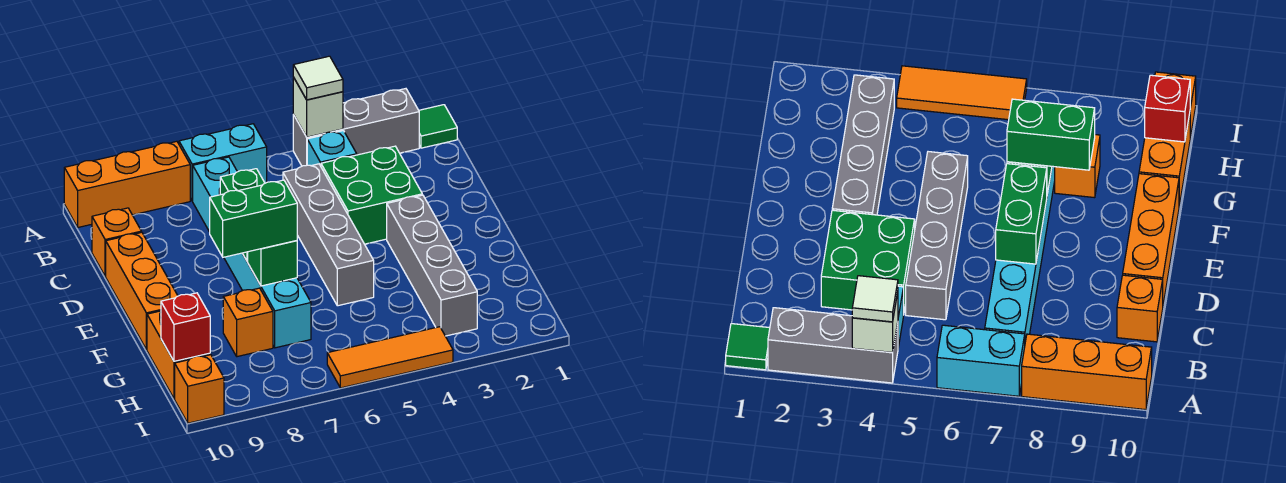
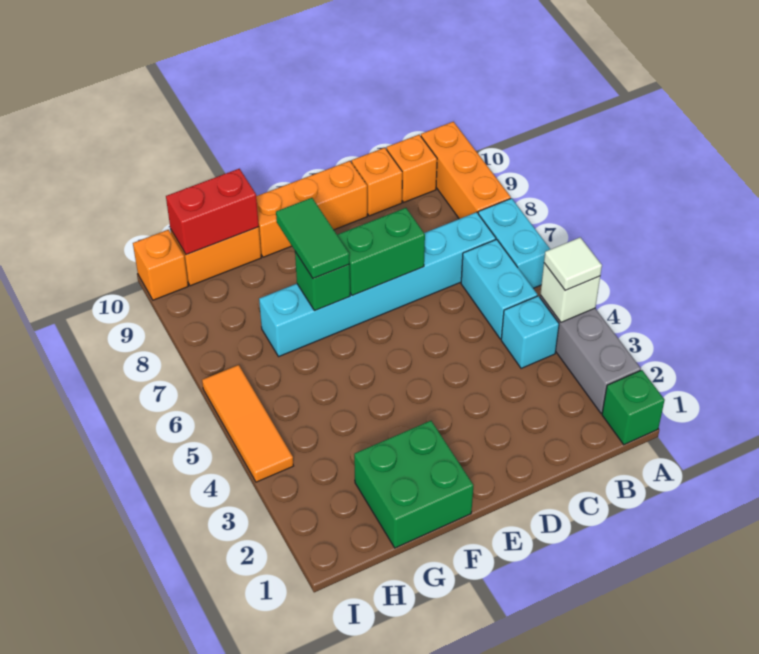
green 1x1 tile [419,105,457,148] -> green 1x1 brick [602,370,665,445]
none -> cyan 1x2 brick [461,239,537,339]
green 2x2 brick [321,146,422,244] -> green 2x2 brick moved to [354,421,474,548]
grey 1x4 brick [283,164,374,306] -> none
grey 1x4 brick [387,195,477,336] -> none
green 1x2 brick [210,180,297,257] -> green 1x2 tile [276,198,350,279]
orange 1x1 brick [223,288,273,357] -> orange 1x1 brick moved to [387,135,437,202]
red 1x1 brick [161,293,210,361] -> red 1x2 brick [166,169,259,255]

